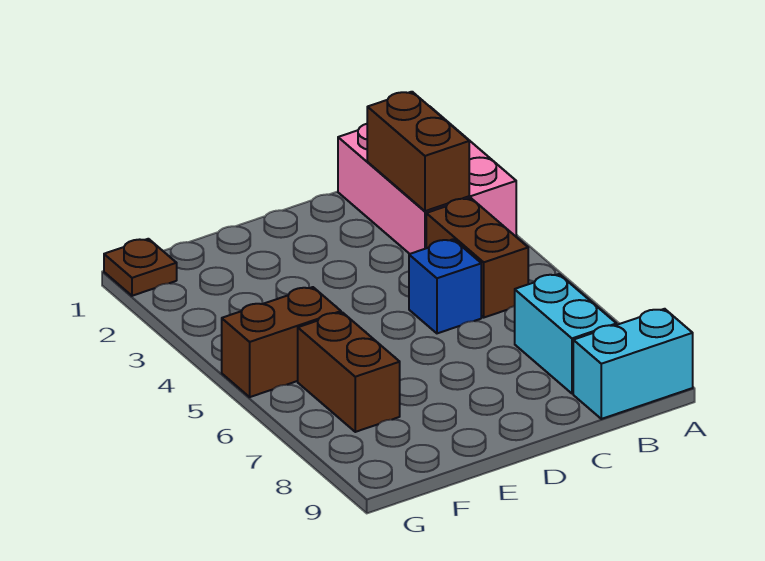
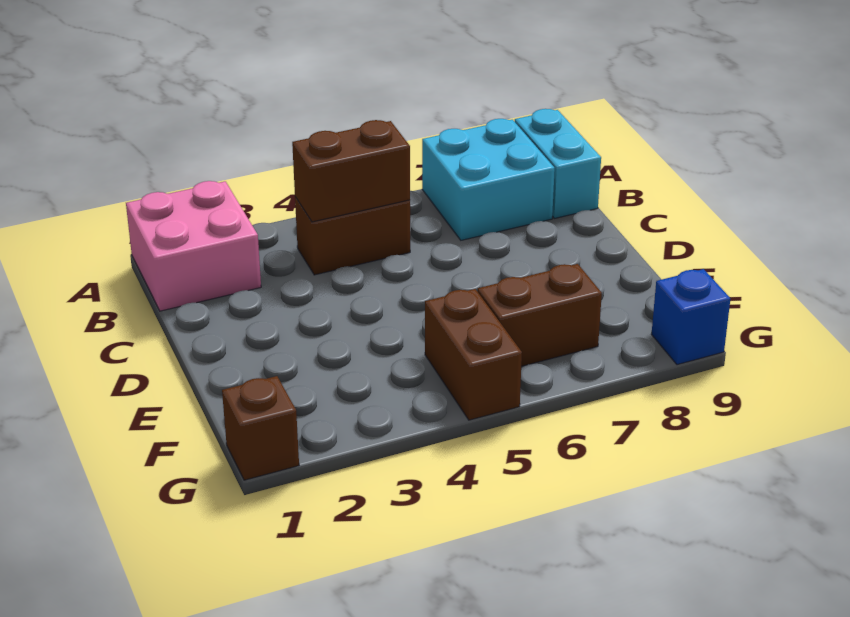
pink 2x3 brick [338,109,516,254] -> pink 2x2 brick [126,181,261,311]
brown 1x2 brick [367,92,469,211] -> brown 1x2 brick moved to [292,120,410,222]
cyan 1x2 brick [515,274,616,394] -> cyan 2x2 brick [422,119,555,240]
blue 1x1 brick [409,239,481,333] -> blue 1x1 brick moved to [651,269,730,365]
brown 1x1 plate [104,239,177,296] -> brown 1x1 brick [222,376,299,480]

